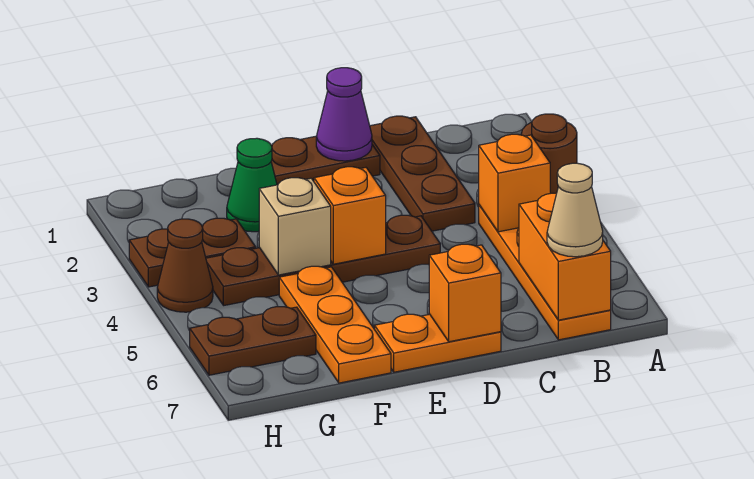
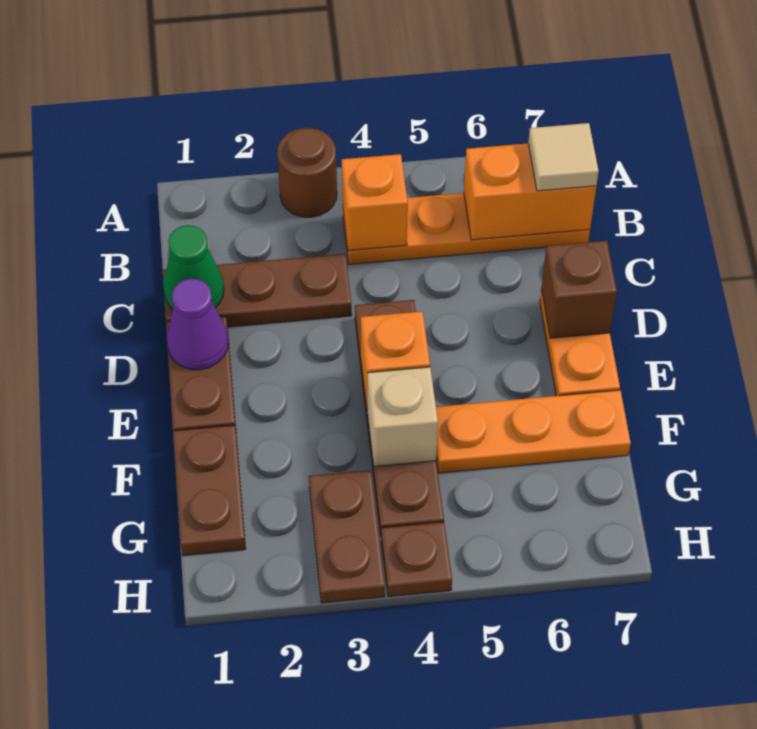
tan 1x1 cone [547,163,603,257] -> tan 1x1 tile [528,123,599,191]
orange 1x1 brick [429,244,501,342] -> brown 1x1 brick [542,241,617,338]
green 1x1 cone [227,138,277,232] -> green 1x1 cone moved to [163,225,224,309]
brown 1x2 plate [190,307,316,375] -> brown 1x2 plate moved to [173,425,246,556]
brown 1x1 cone [157,219,213,312] -> brown 1x1 plate [381,522,452,597]

